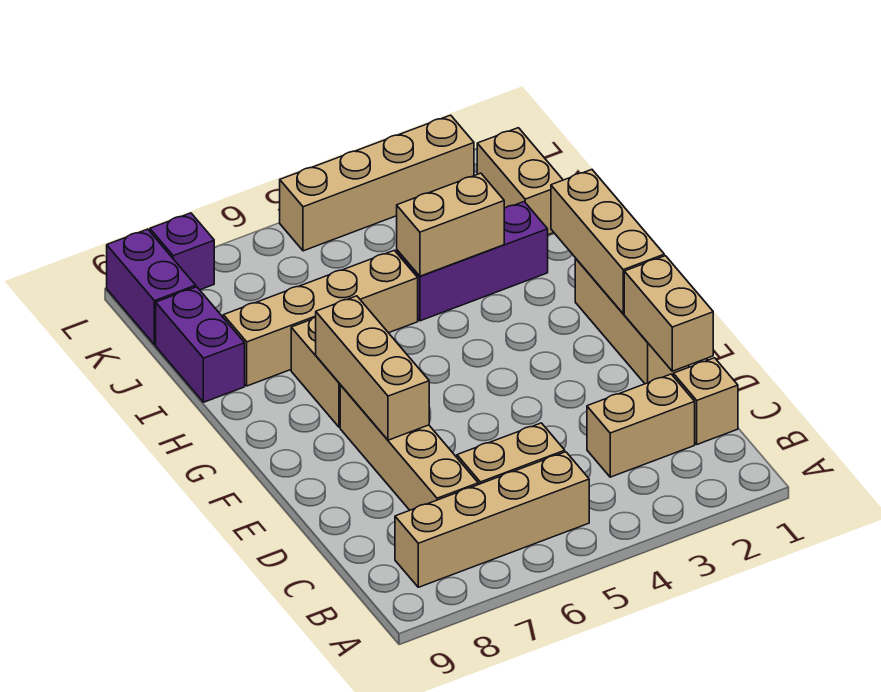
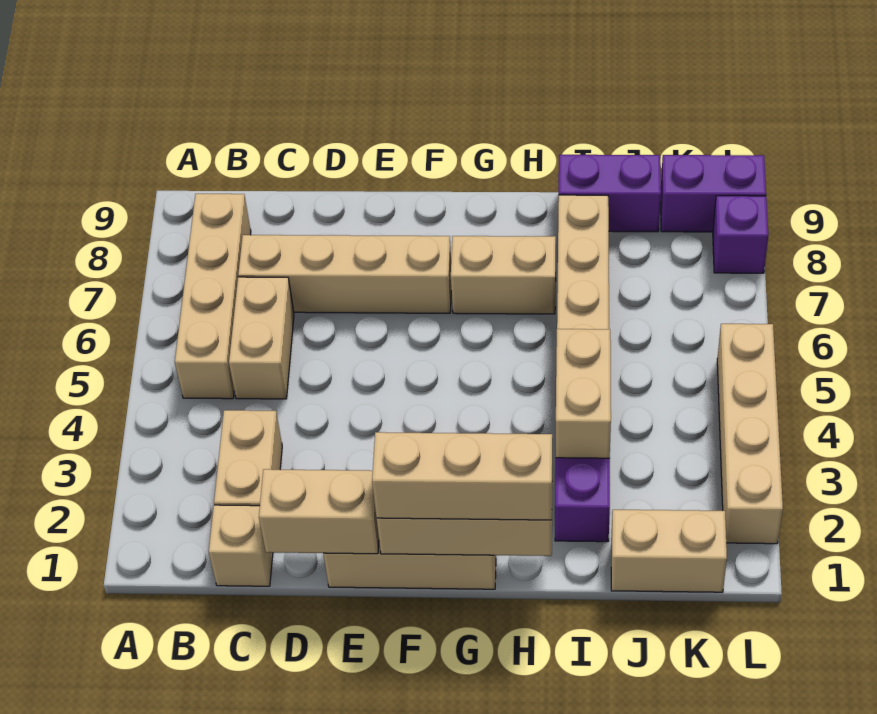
tan 1x3 brick [316,296,429,440] -> tan 1x3 brick moved to [372,432,552,520]

